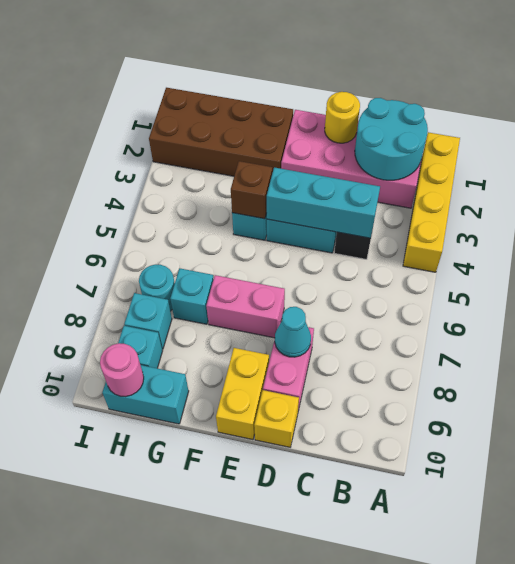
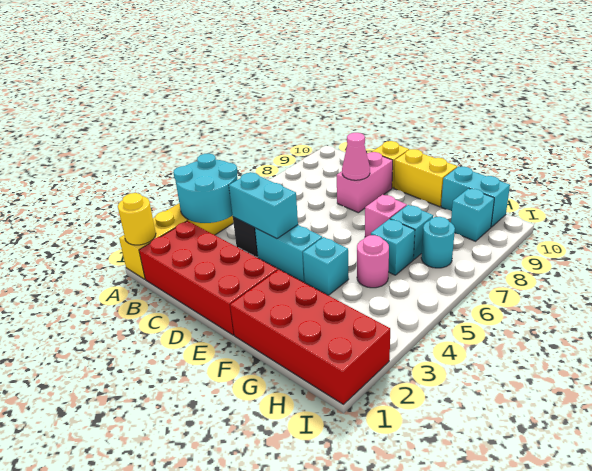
pink 2x4 brick [281,110,421,208] -> red 2x4 brick [139,221,278,335]
cyan 2x2 round brick [355,98,428,180] -> cyan 2x2 round brick moved to [173,153,237,223]
cyan 1x3 brick [266,167,380,238] -> cyan 1x2 brick [229,172,298,239]
yellow 1x1 round brick [325,92,360,143] -> yellow 1x1 round brick moved to [118,193,156,245]
cyan 1x1 cone [275,307,311,357] -> pink 1x1 cone [342,133,370,180]
pink 1x2 brick [206,275,285,338] -> pink 1x1 brick [365,195,407,237]
yellow 1x2 brick [216,348,269,440] -> yellow 1x2 brick turned to [394,149,457,207]
brown 2x4 brick [149,88,293,176] -> red 2x4 brick [230,269,390,404]
brown 1x1 brick [231,161,272,219] -> none
cyan 1x1 brick [124,293,172,349] -> cyan 1x1 brick moved to [371,219,415,275]
pink 1x1 round brick [100,343,144,397] -> pink 1x1 round brick moved to [357,235,389,288]

